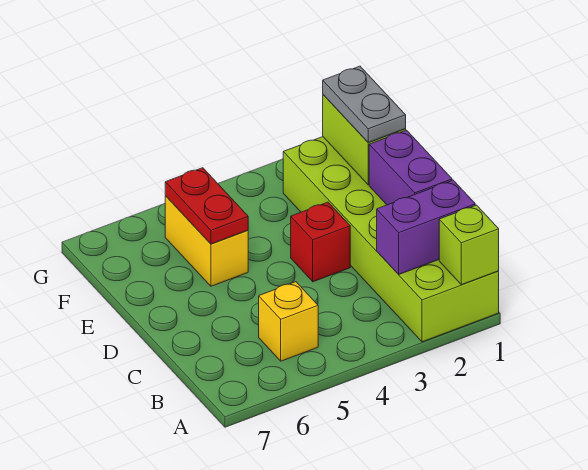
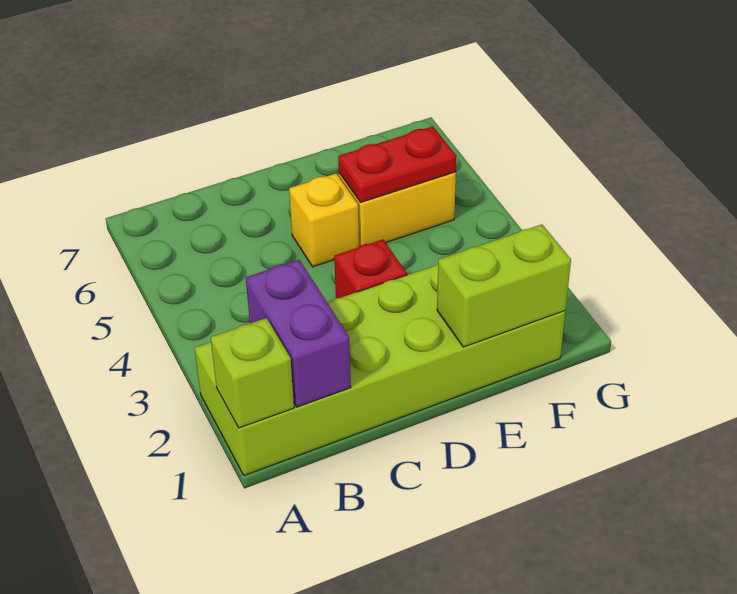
yellow 1x1 brick [259,282,318,361] -> yellow 1x1 brick moved to [289,173,359,267]
purple 1x2 brick [369,130,452,205] -> none
grey 1x2 plate [323,66,406,142] -> none

